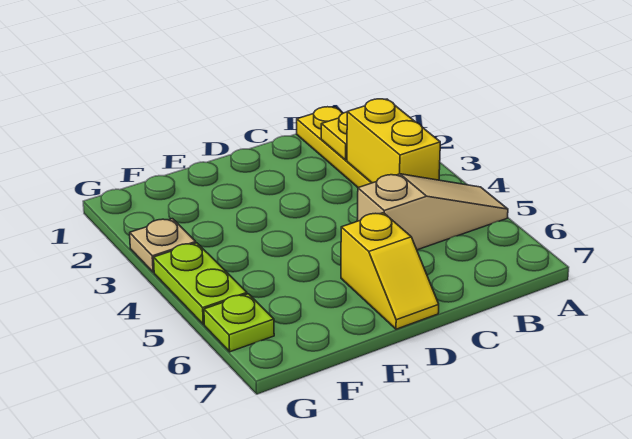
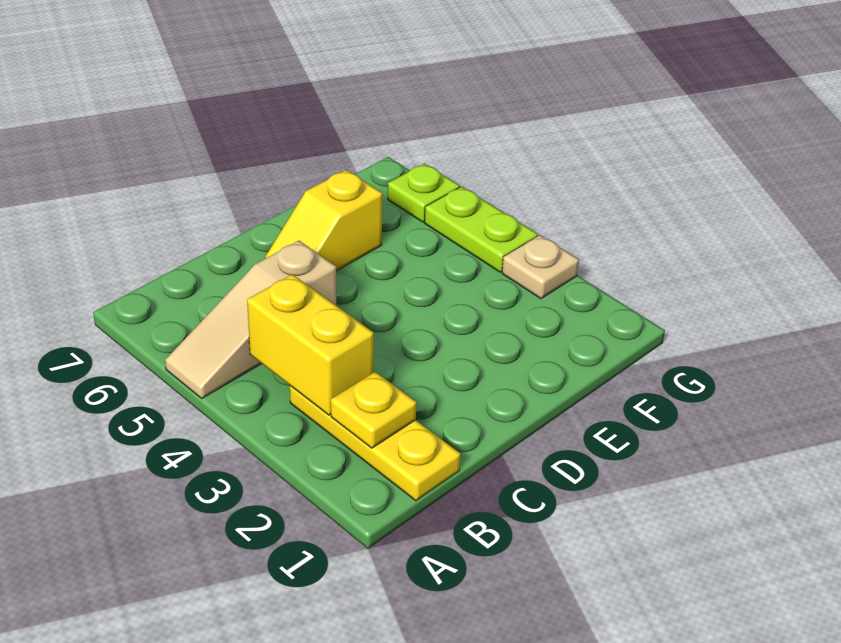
yellow 1x2 slope [341,213,439,329] -> yellow 1x2 slope turned to [265,170,382,271]

